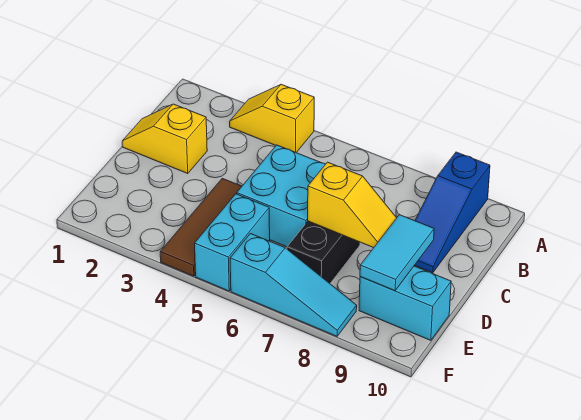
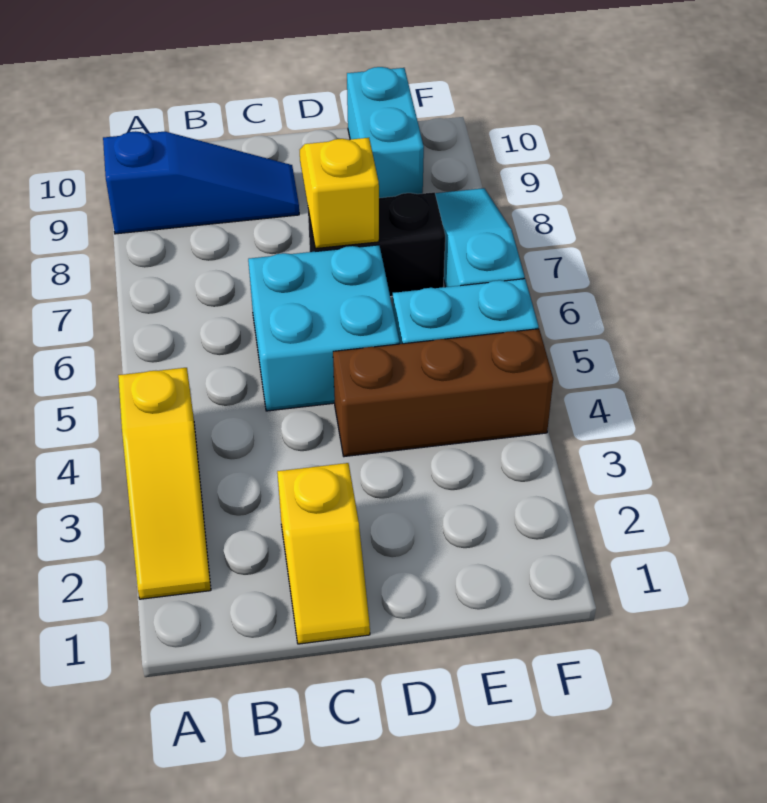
yellow 1x2 slope [230,84,314,152] -> yellow 1x3 slope [118,368,211,599]
brown 1x3 tile [160,178,242,276] -> brown 1x3 brick [333,329,553,457]
cyan 1x2 tile [360,215,434,291] -> none

